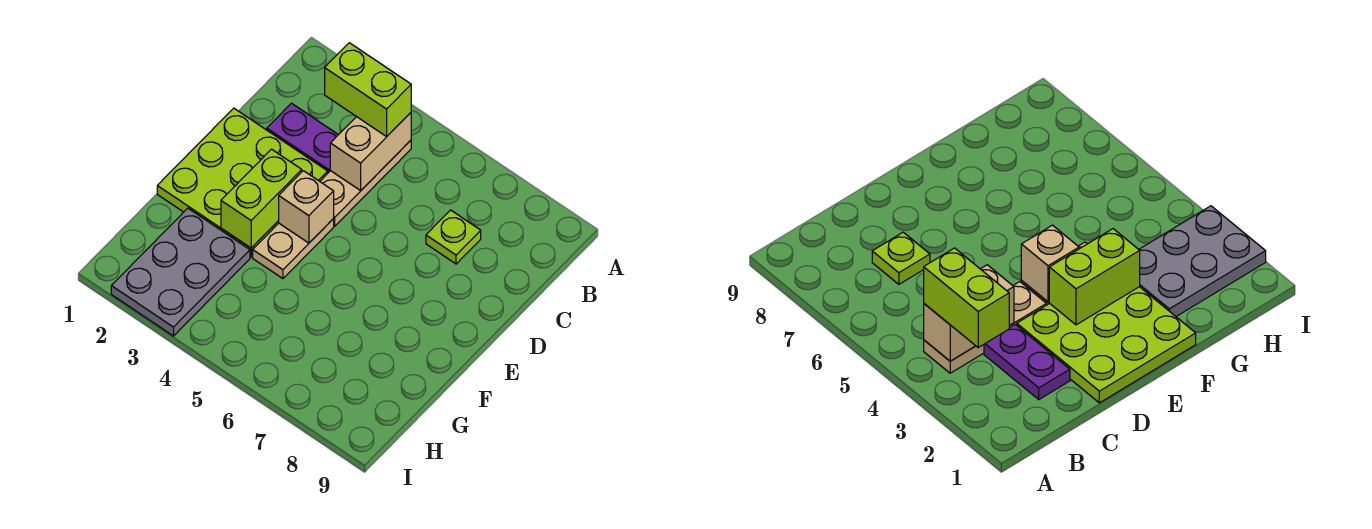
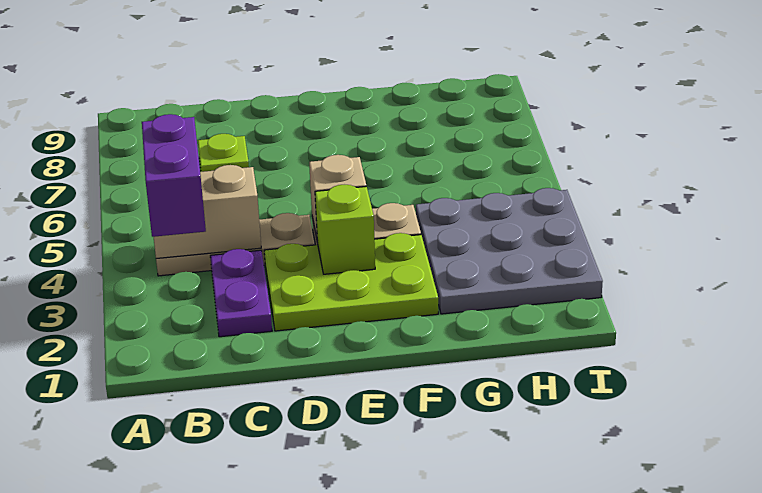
lime 1x2 brick [325,43,411,136] -> purple 1x2 brick [142,114,206,237]
lime 3x3 plate [157,108,328,257] -> lime 2x3 plate [264,233,438,331]
lime 1x2 brick [221,149,302,248] -> lime 1x1 brick [315,185,375,274]
grey 2x3 plate [111,208,250,336] -> grey 3x3 plate [416,188,603,314]

